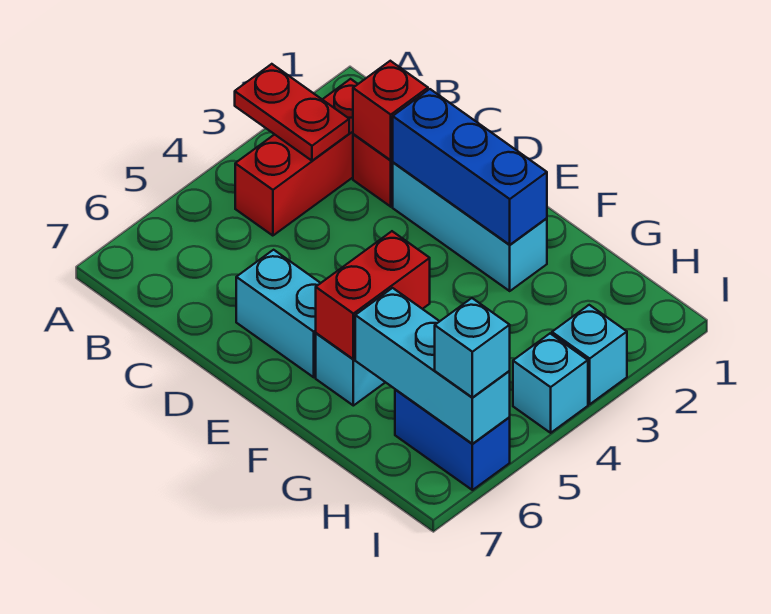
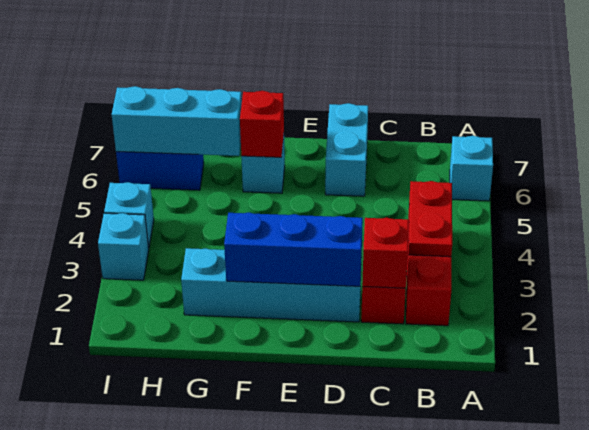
red 1x2 plate [235,64,349,161] -> red 1x2 plate turned to [409,181,452,257]
cyan 1x3 brick [393,162,547,291] -> cyan 1x4 brick [181,248,361,322]
cyan 1x2 brick [236,250,320,377] -> cyan 1x2 brick turned to [325,103,368,196]
red 1x2 brick [316,231,430,360] -> red 1x1 brick [240,91,284,157]
cyan 1x1 brick [435,298,510,398] -> cyan 1x1 brick moved to [450,136,493,201]

